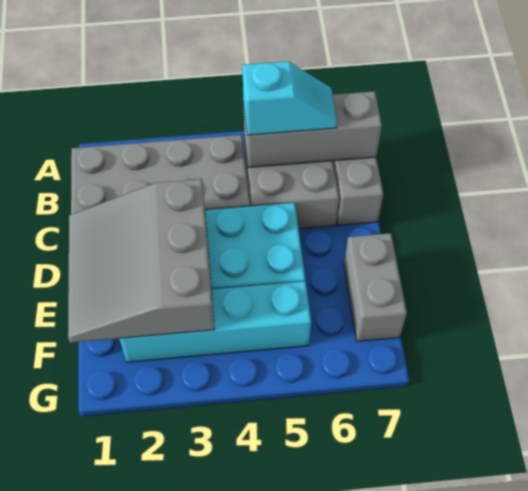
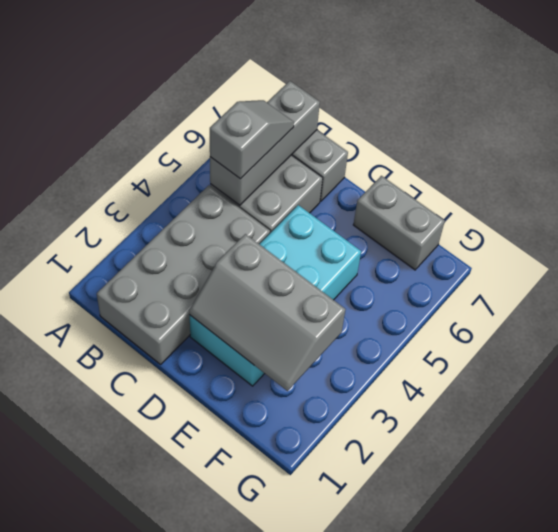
cyan 1x2 slope [242,61,337,135] -> grey 1x2 slope [210,100,294,179]
grey 3x3 slope [68,179,215,343] -> grey 2x3 slope [189,234,346,391]
cyan 1x4 brick [120,281,311,362] -> none

